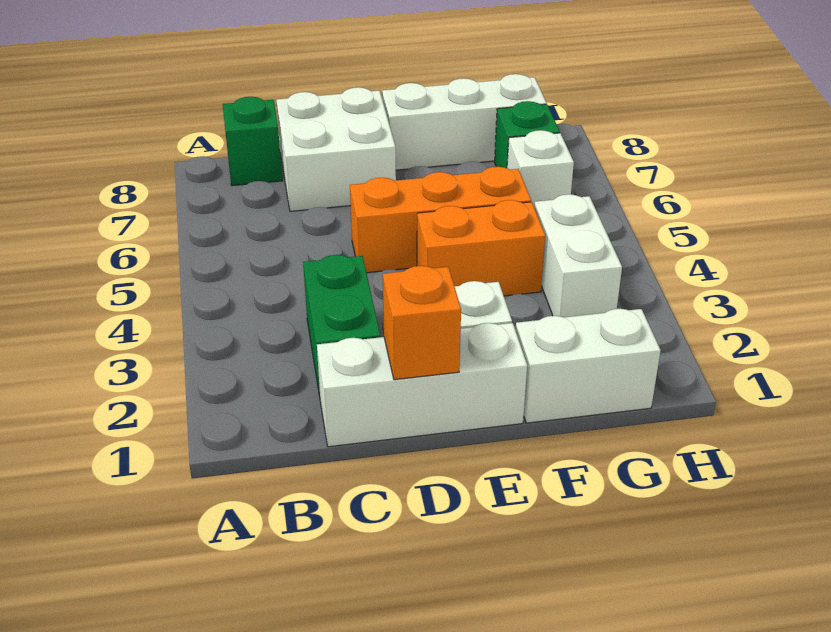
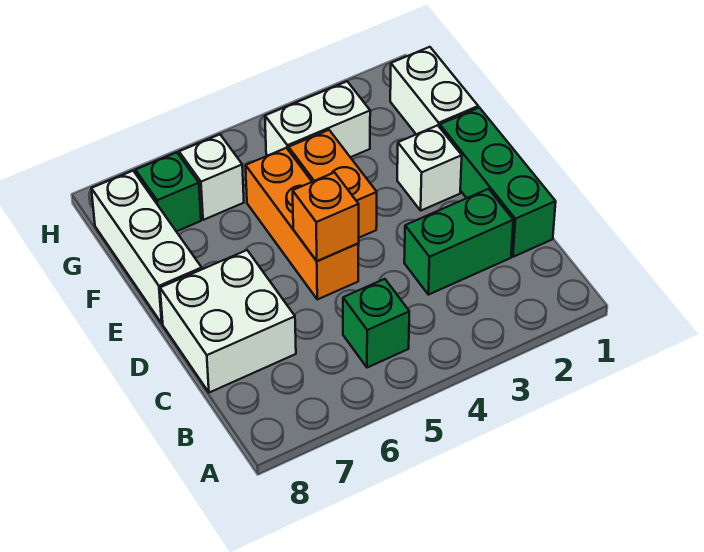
green 1x1 brick [223,97,282,186] -> green 1x1 brick moved to [343,279,409,368]
white 1x3 brick [317,323,527,447] -> green 1x3 brick [440,108,556,257]
orange 1x1 brick [383,266,461,380] -> orange 1x1 brick moved to [293,173,359,261]

